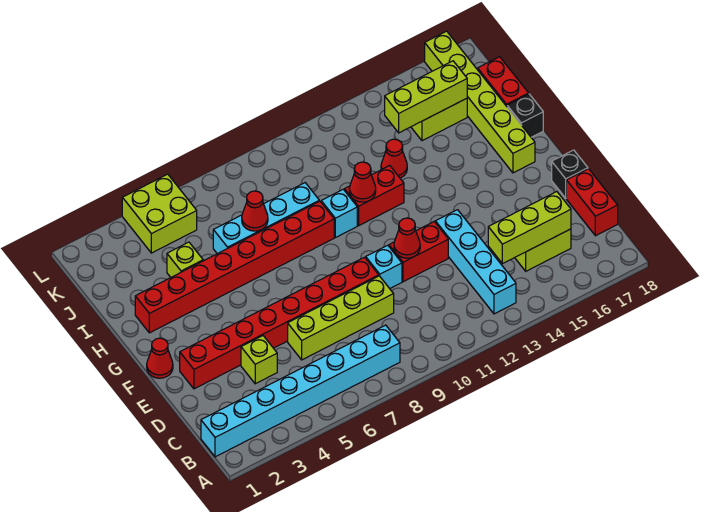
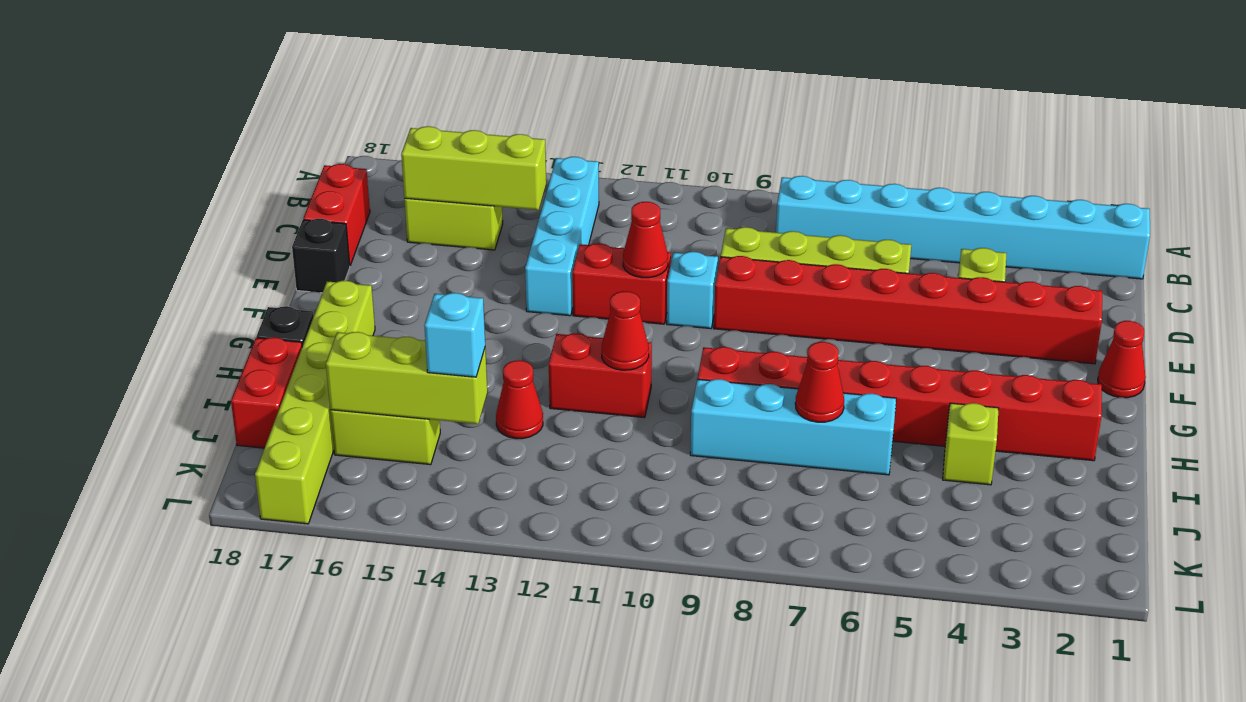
cyan 1x1 brick [321,189,357,238] -> cyan 1x1 brick moved to [424,293,485,377]
lime 2x2 brick [122,174,197,253] -> none

